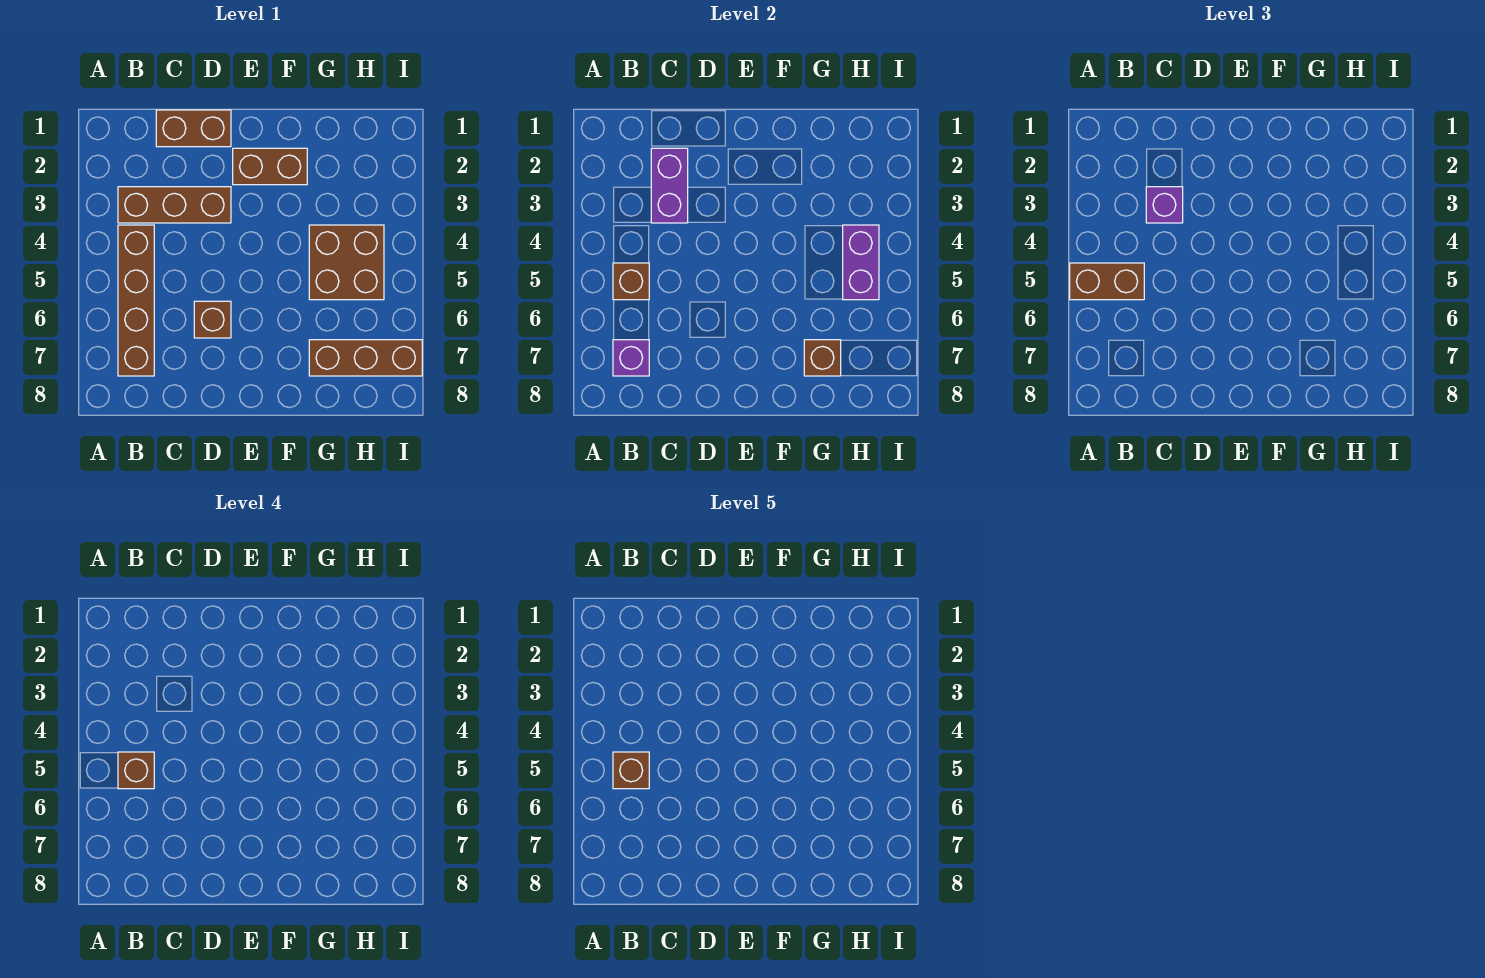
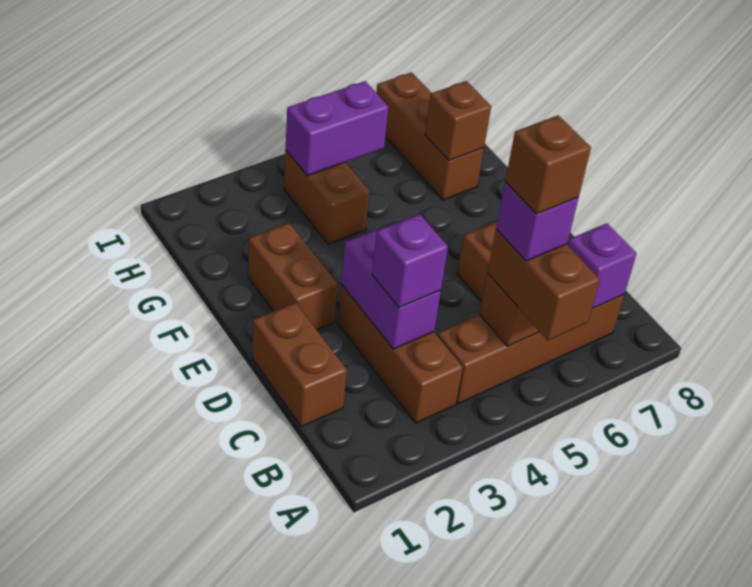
brown 1x1 brick [118,752,154,789] -> purple 1x1 brick [496,182,578,261]
purple 1x2 brick [651,148,688,223] -> purple 1x2 brick turned to [341,226,441,349]
brown 2x2 brick [309,225,384,300] -> brown 1x2 brick [284,150,370,244]

